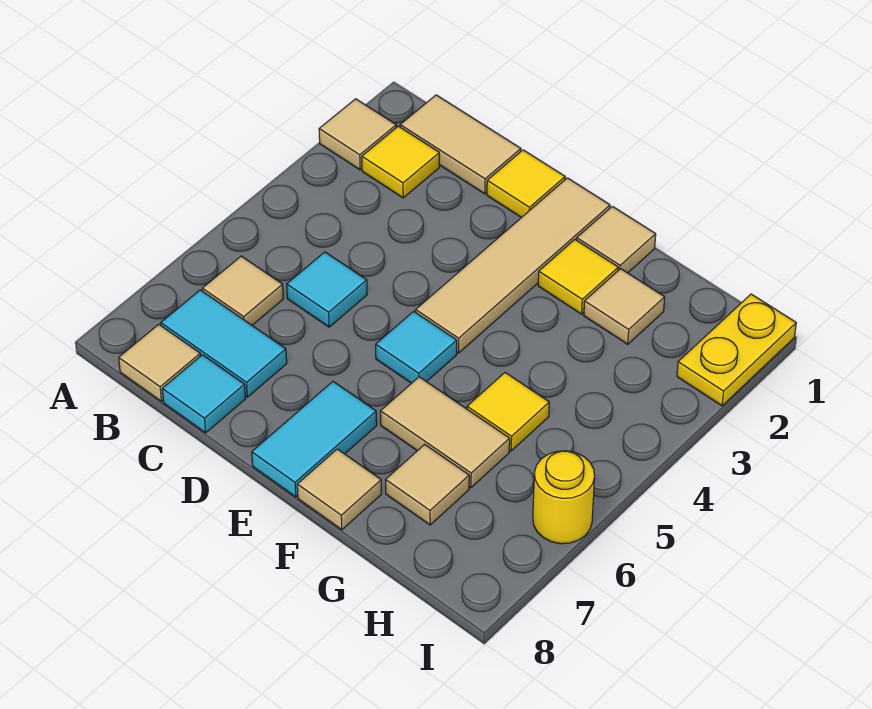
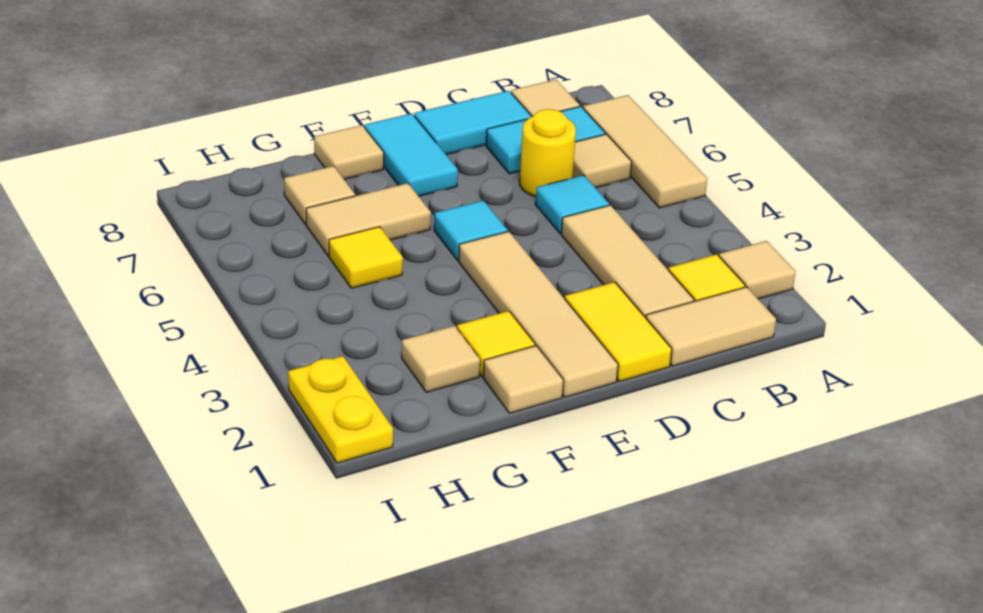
none -> tan 1x3 tile [583,95,707,208]
none -> tan 1x3 tile [561,205,694,318]
cyan 1x1 tile [162,355,246,433] -> cyan 1x2 tile [414,91,532,155]
yellow 1x1 tile [487,150,565,218] -> yellow 1x2 tile [565,282,672,382]
yellow 1x1 round brick [533,451,595,544] -> yellow 1x1 round brick moved to [520,109,576,197]

